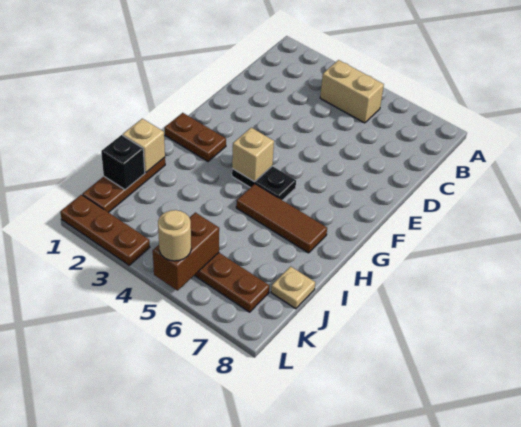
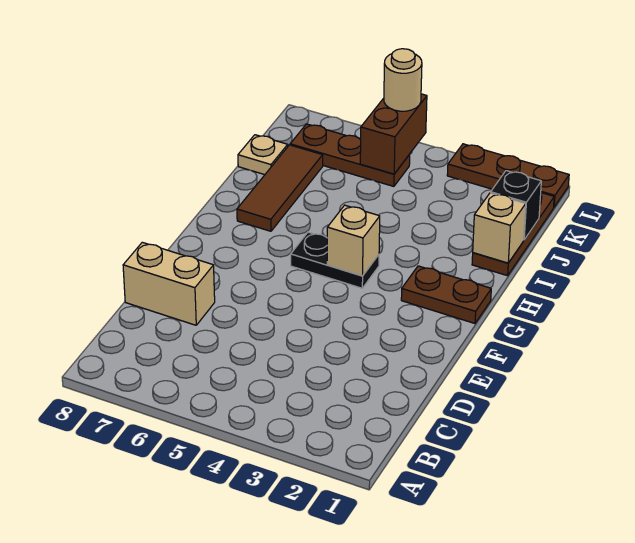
tan 1x2 brick [320,60,384,123] -> tan 1x2 brick moved to [123,242,215,325]
brown 1x3 tile [236,184,327,253] -> brown 1x3 tile turned to [237,145,323,231]

